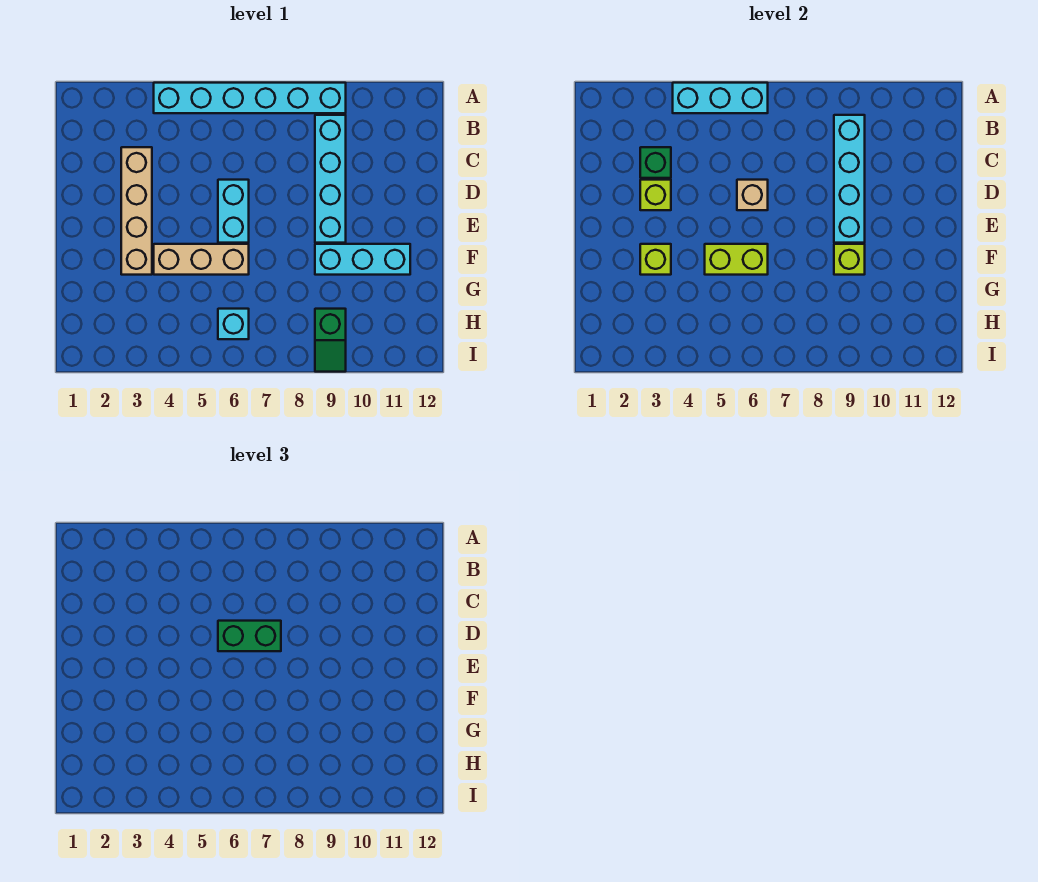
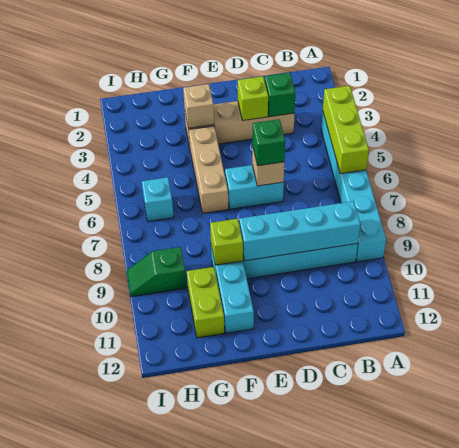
cyan 1x3 brick [673,83,768,113] -> lime 1x3 brick [323,86,369,174]
green 1x2 brick [218,621,281,651] -> green 1x1 brick [252,119,285,166]
lime 1x1 brick [640,244,671,275] -> tan 1x1 brick [183,84,214,128]
lime 1x2 brick [705,244,768,275] -> lime 1x2 brick moved to [187,267,224,338]

